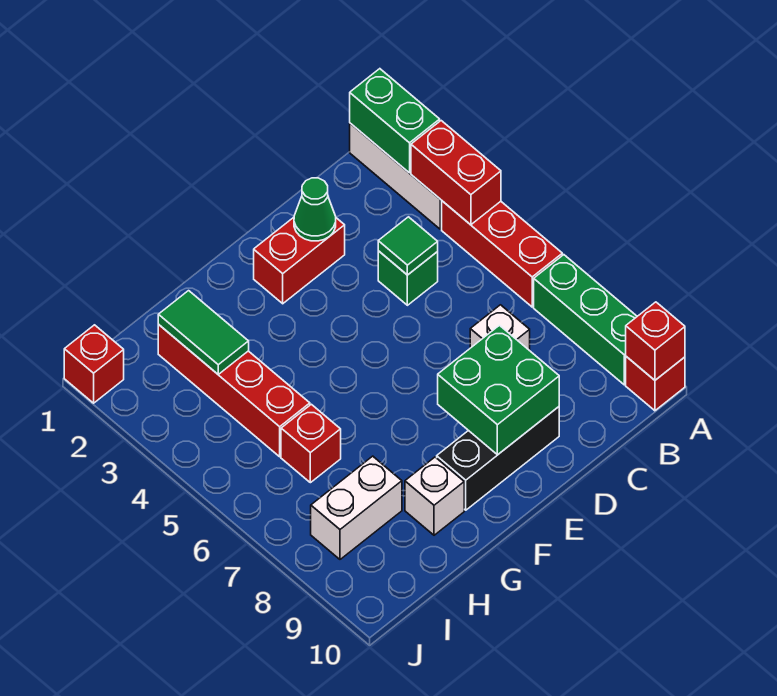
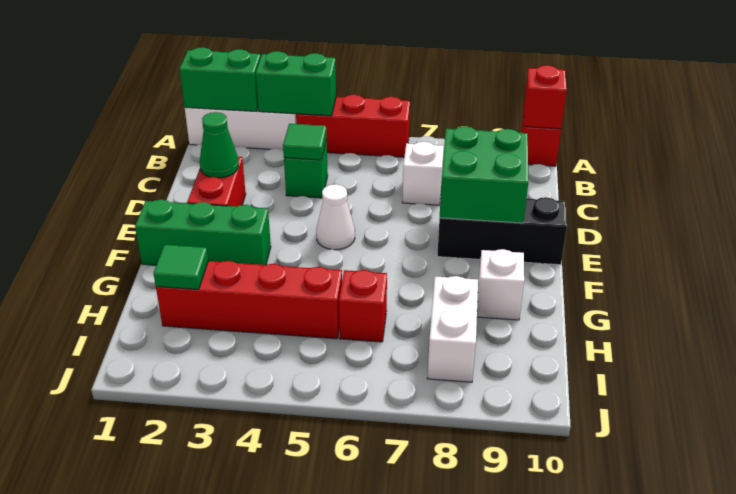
red 1x2 brick [411,121,501,225] -> green 1x2 brick [256,51,336,116]
green 1x3 brick [534,255,637,385] -> green 1x3 brick moved to [135,200,271,265]
black 1x3 brick [437,407,559,510] -> black 1x3 brick turned to [437,197,567,265]
none -> white 1x1 cone [316,184,355,250]
green 1x2 tile [158,291,249,374] -> green 1x1 tile [153,245,208,289]
red 1x1 brick [64,325,124,403] -> none

